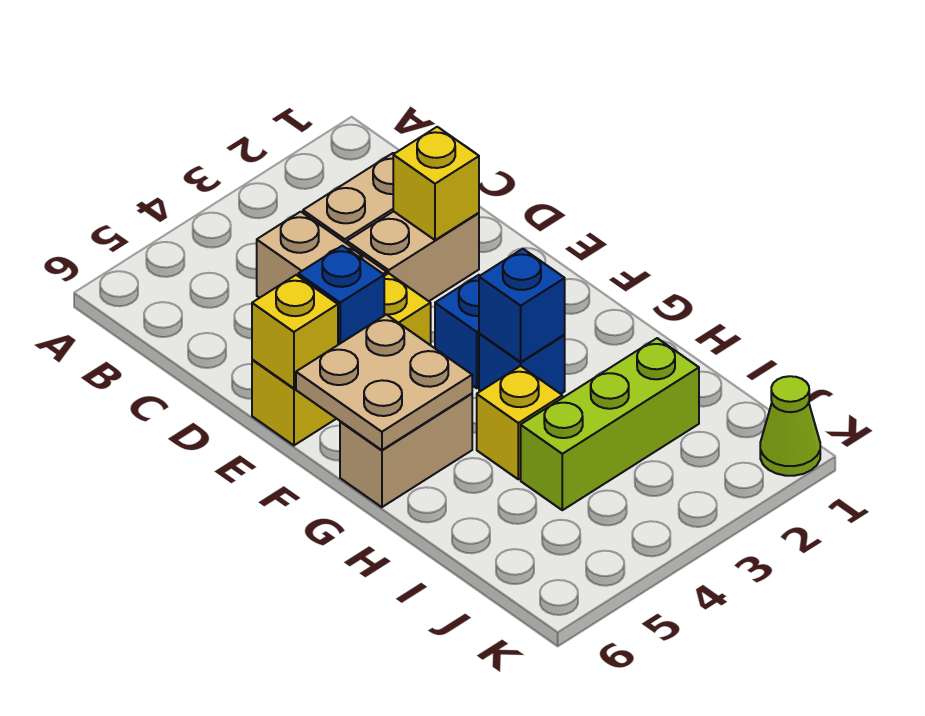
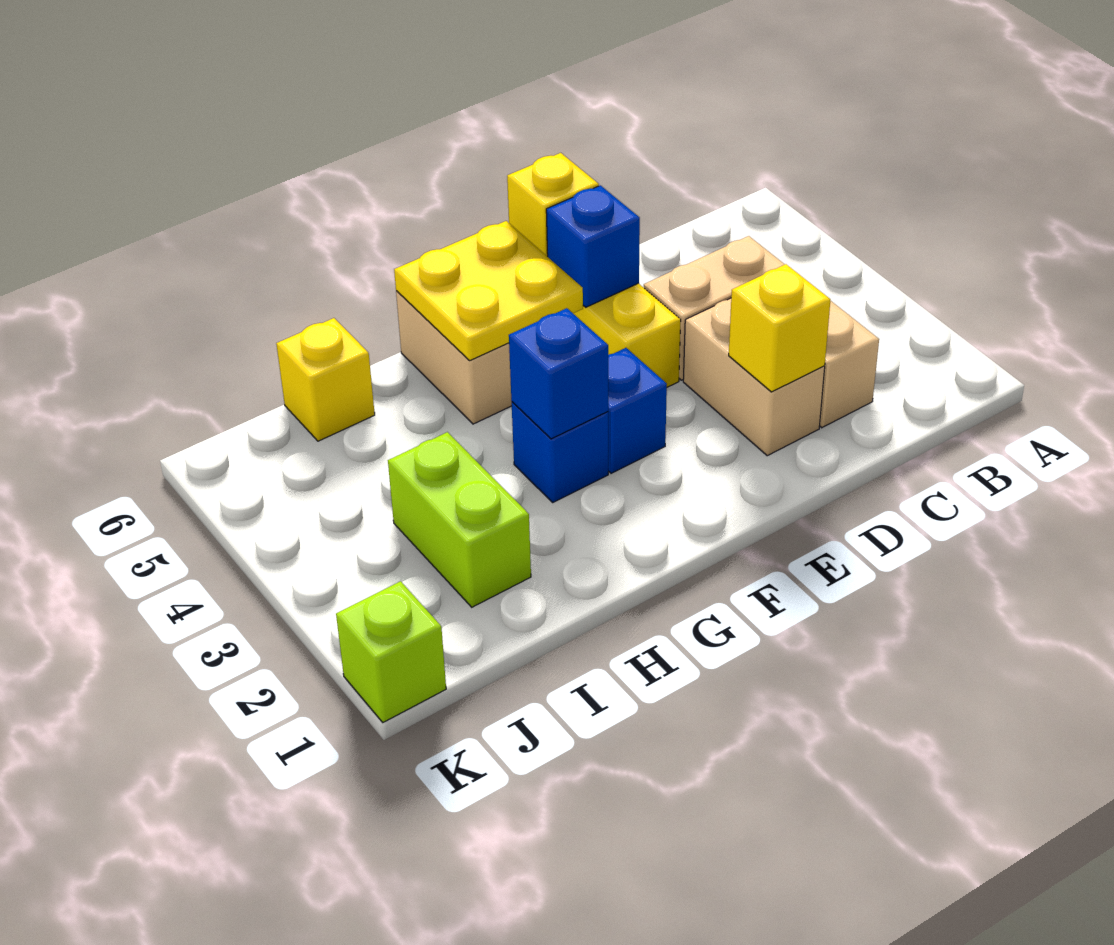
tan 2x2 plate [296,314,472,450] -> yellow 2x2 plate [394,221,583,360]
yellow 1x1 brick [477,366,562,479] -> yellow 1x1 brick moved to [276,318,375,441]
lime 1x3 brick [521,338,699,510] -> lime 1x2 brick [388,432,531,607]
lime 1x1 cone [760,376,820,476] -> lime 1x1 brick [336,581,446,722]

